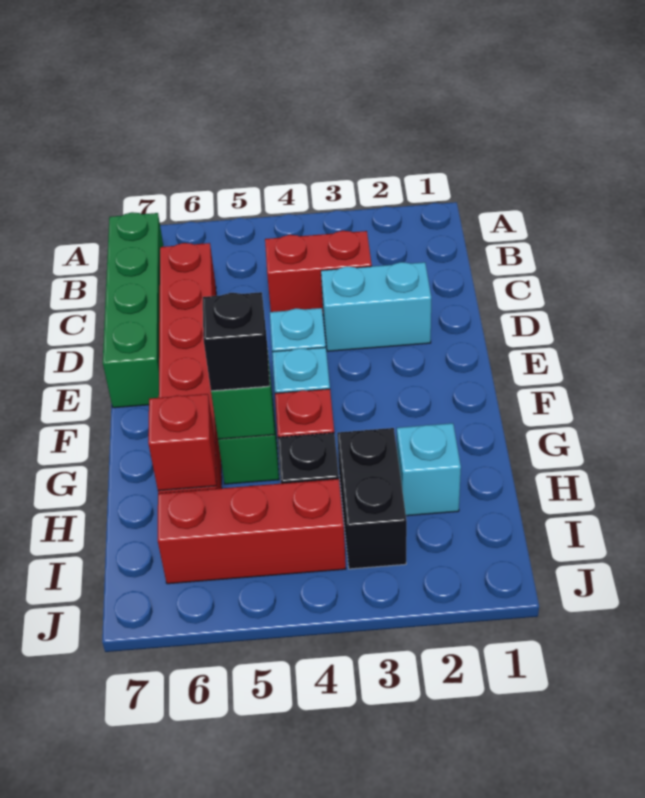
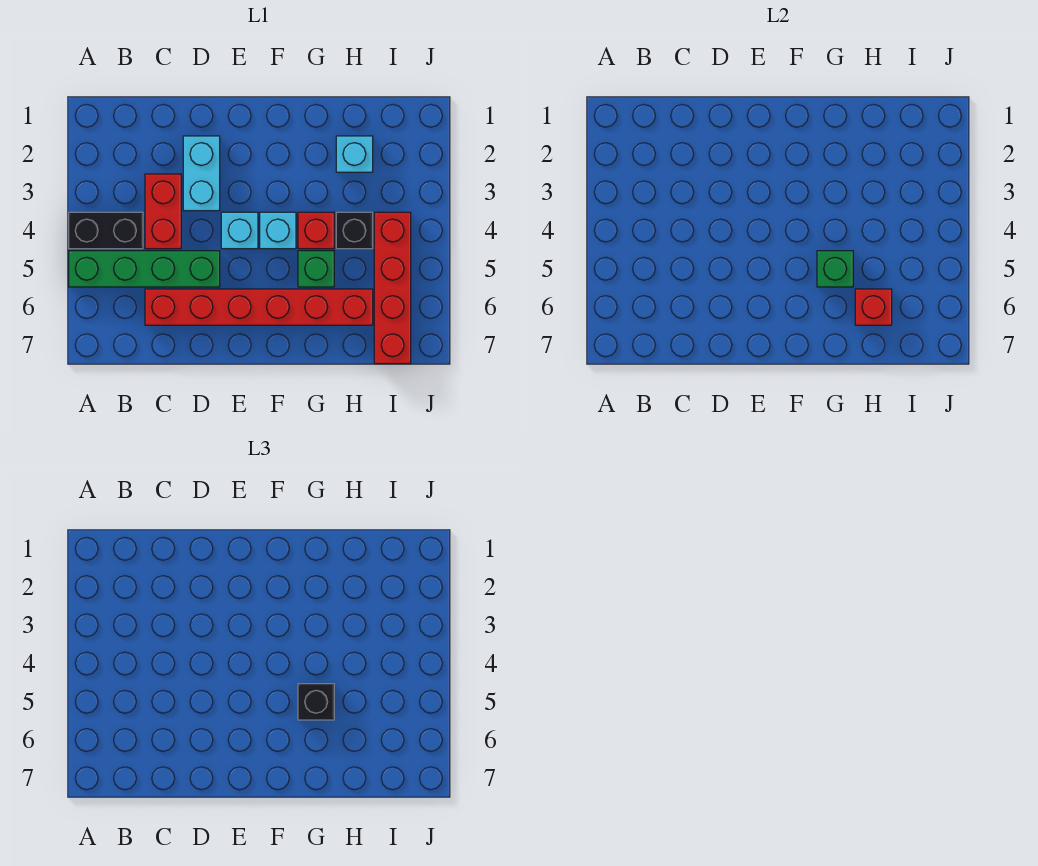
green 1x4 brick [103,212,164,408] -> green 1x4 brick moved to [69,251,220,287]
black 1x2 brick [337,428,407,569] -> black 1x2 brick moved to [69,212,143,249]
red 1x3 brick [158,479,346,584] -> red 1x4 brick [374,212,411,364]

